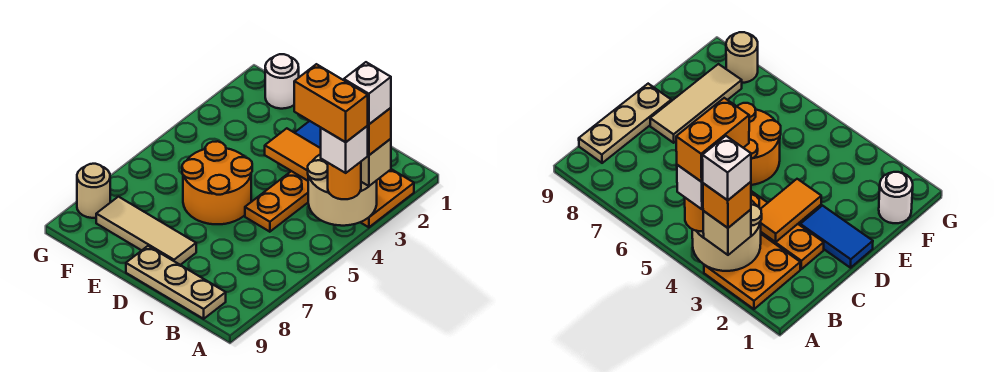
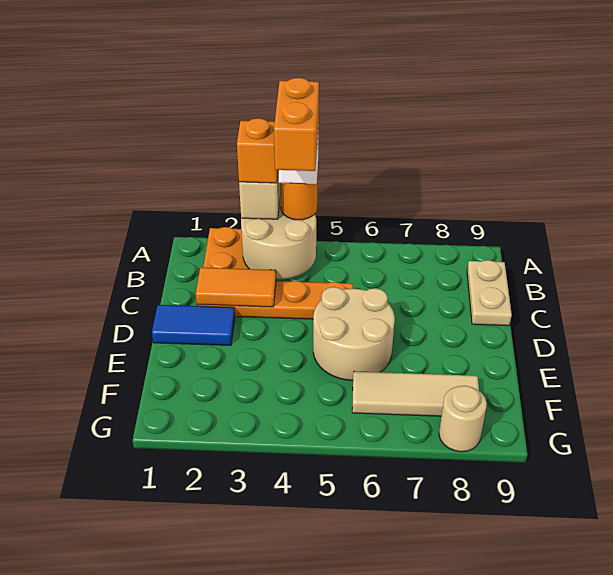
white 1x1 brick [344,62,391,124] -> none
tan 1x3 plate [126,246,226,319] -> tan 1x2 plate [467,260,512,326]
orange 1x2 tile [265,128,321,181] -> orange 1x2 tile turned to [196,268,276,307]
orange 2x2 round brick [182,141,252,224] -> tan 2x2 round brick [313,287,395,380]
tan 1x3 tile [96,197,196,265] -> tan 1x3 tile turned to [352,371,479,416]
white 1x1 round brick [265,54,299,109] -> none

